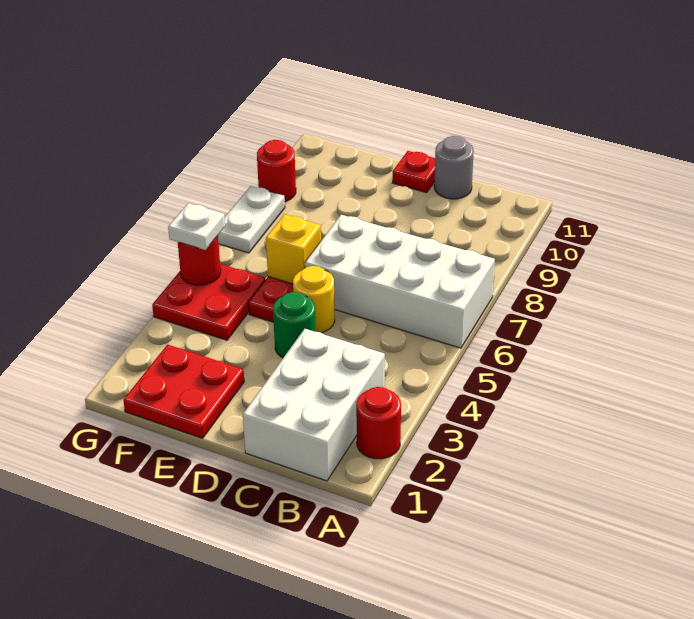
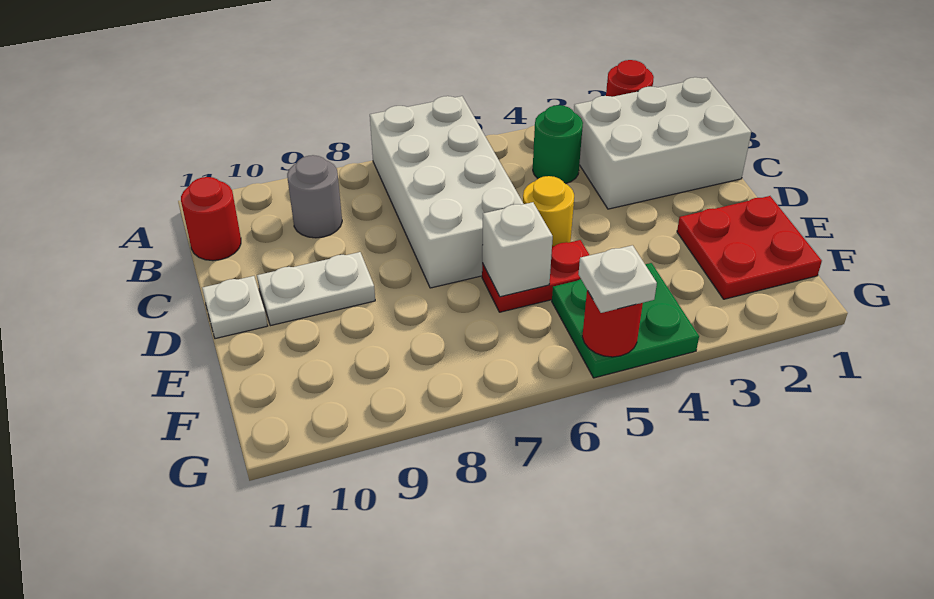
grey 1x1 round brick [434,136,474,199] -> grey 1x1 round brick moved to [287,155,342,238]
green 1x1 round brick [273,292,316,358] -> green 1x1 round brick moved to [533,105,583,184]
red 1x1 plate [393,151,435,193] -> white 1x1 plate [202,276,267,339]
yellow 1x1 brick [266,214,321,284] -> white 1x1 brick [482,202,553,297]
red 2x2 plate [152,264,265,340] -> green 2x2 plate [552,263,699,378]
white 1x2 plate [218,186,285,253] -> white 1x2 plate moved to [257,252,375,326]
red 1x1 round brick [257,140,296,202] -> red 1x1 round brick moved to [181,177,241,261]

